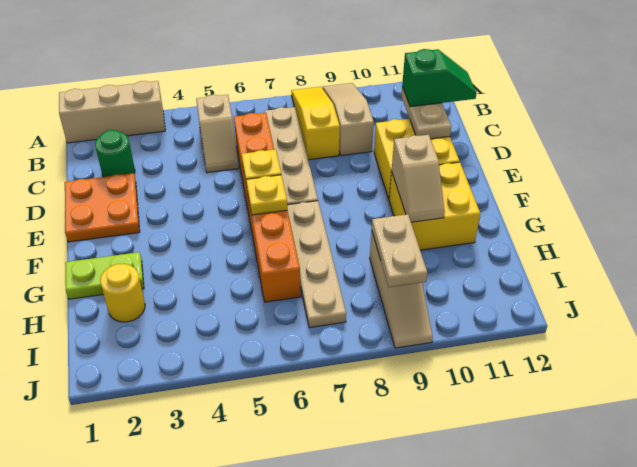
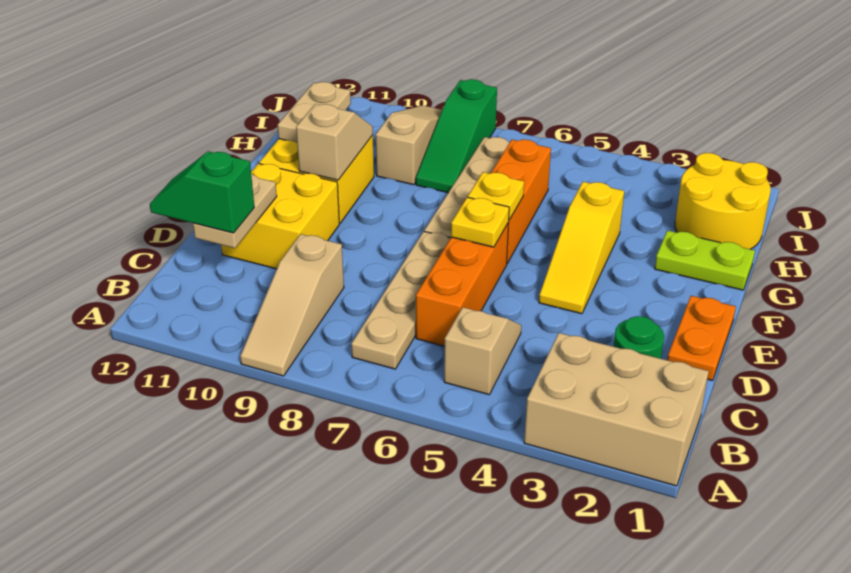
tan 1x3 brick [59,81,165,143] -> tan 2x3 brick [524,333,709,486]
yellow 1x3 slope [291,87,340,160] -> yellow 1x3 slope moved to [539,182,624,314]
orange 2x2 plate [65,173,140,242] -> orange 1x2 plate [667,296,736,381]
yellow 1x1 round brick [100,264,145,322] -> yellow 2x2 round brick [675,153,771,249]
none -> green 1x3 slope [416,79,497,193]
tan 1x2 plate [372,214,427,287] -> tan 1x2 plate moved to [278,82,351,143]

